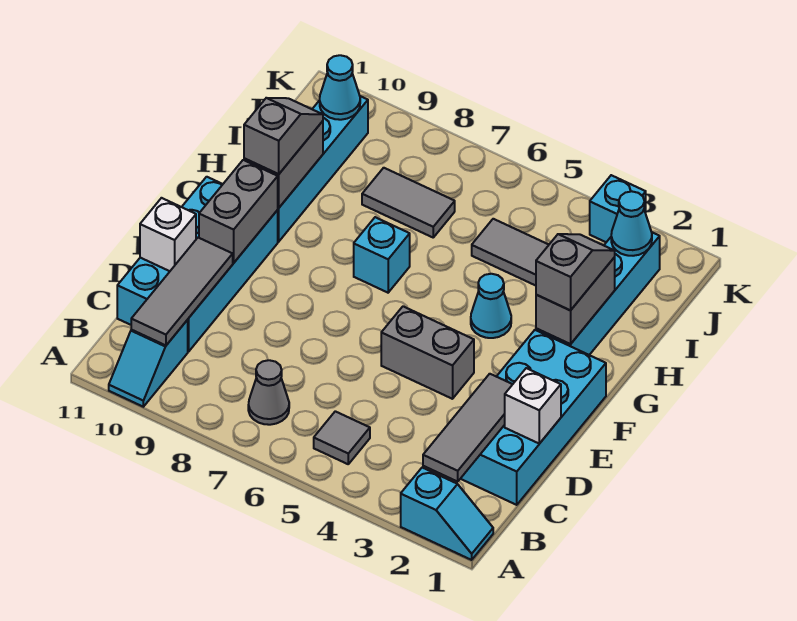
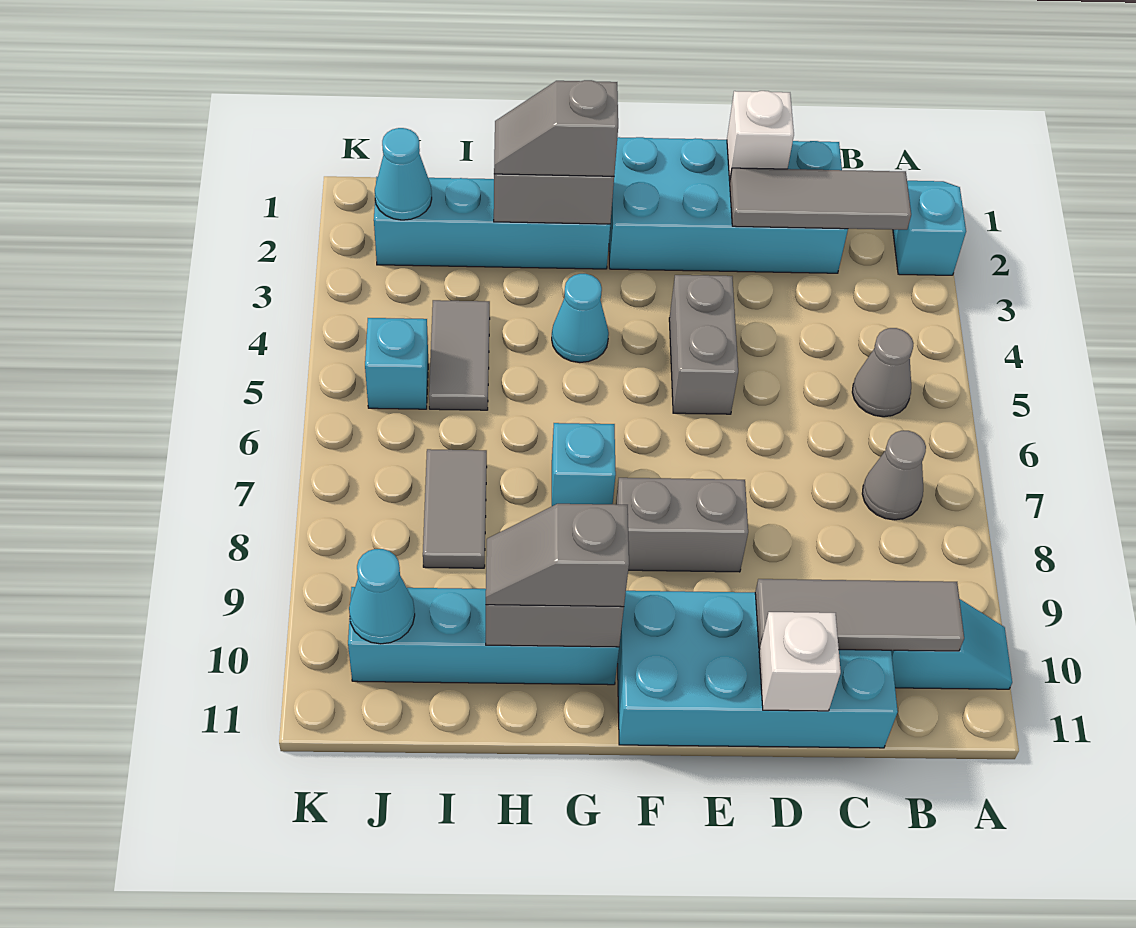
grey 1x1 tile [314,411,370,464] -> grey 1x1 cone [852,328,914,417]
grey 1x2 brick [199,160,278,263] -> grey 1x2 brick moved to [616,478,748,572]
cyan 1x1 brick [590,175,646,242] -> cyan 1x1 brick moved to [365,318,428,409]

